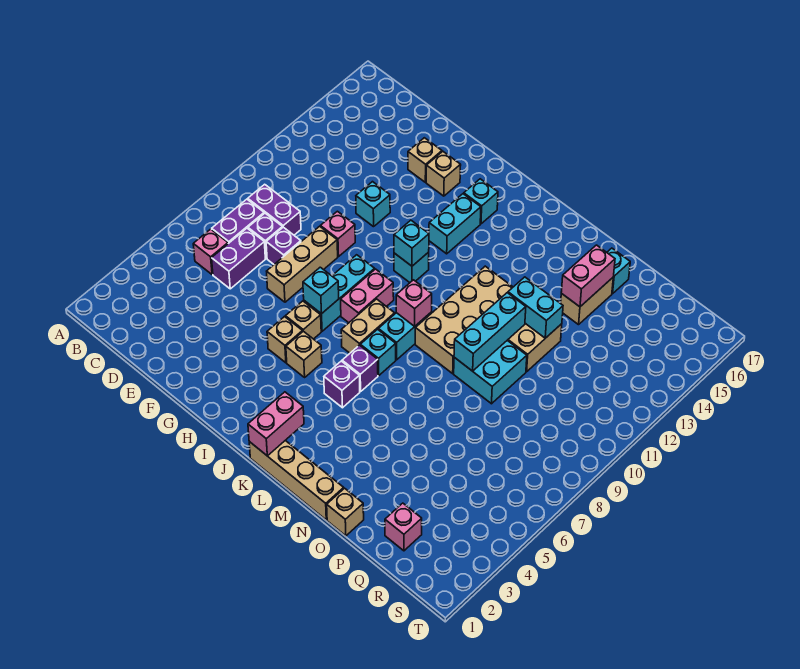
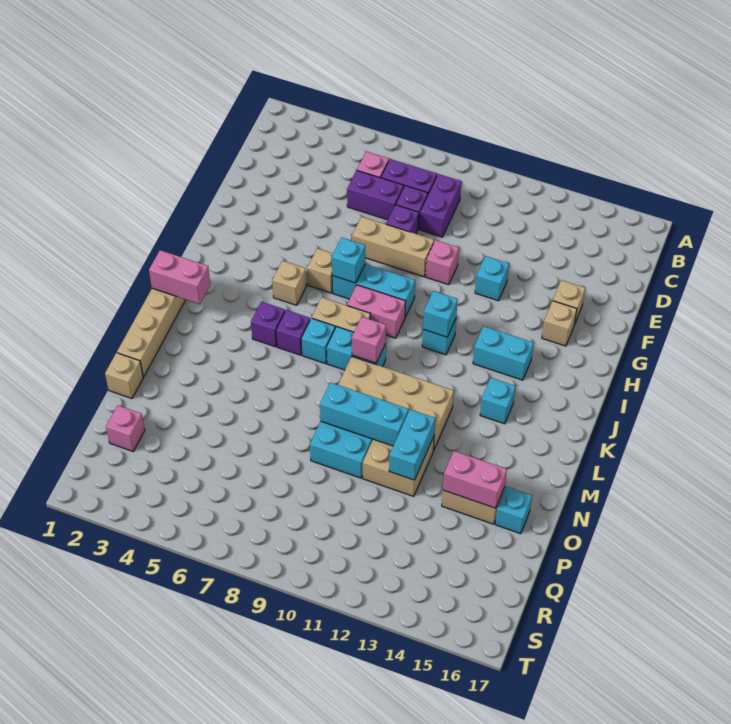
tan 1x1 brick [267,317,302,363] -> none
cyan 1x1 brick [464,179,498,224] -> cyan 1x1 brick moved to [480,378,516,424]

